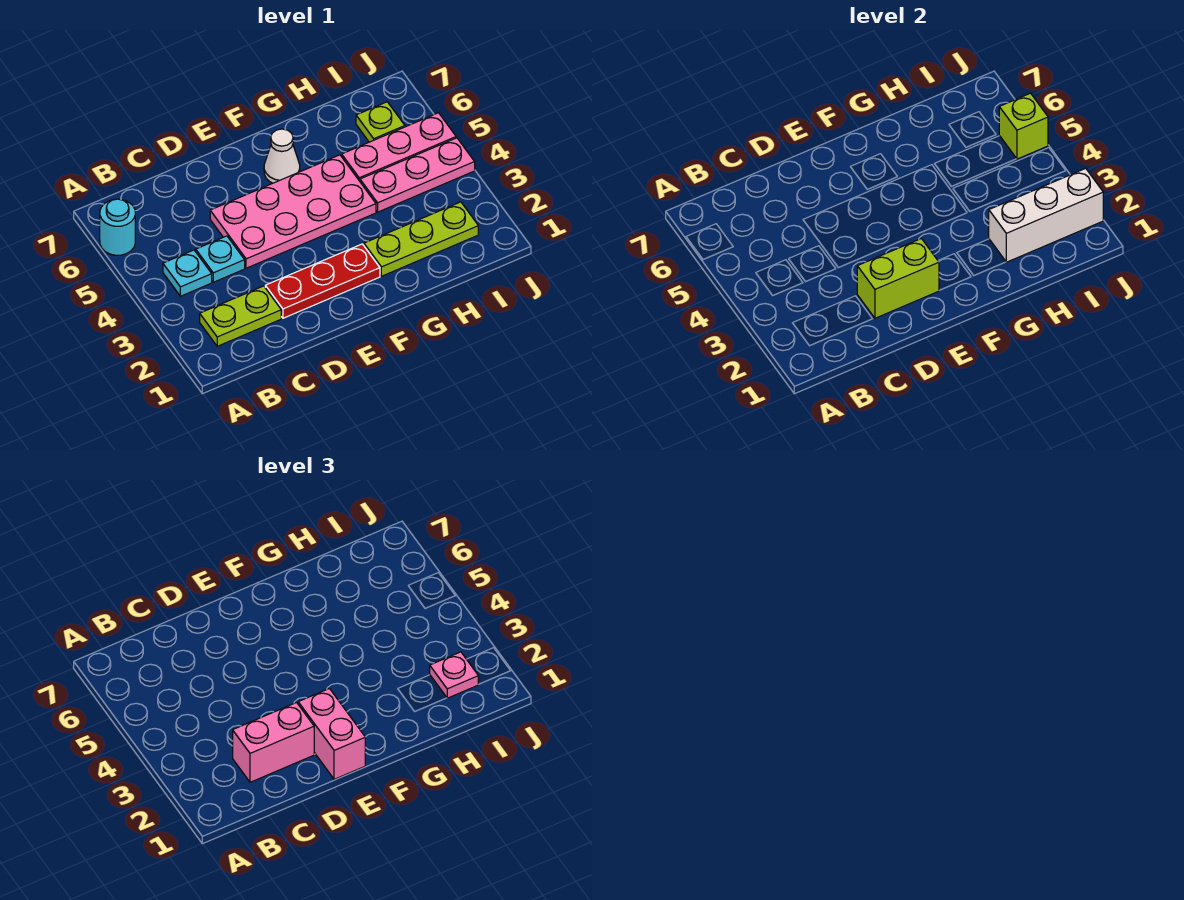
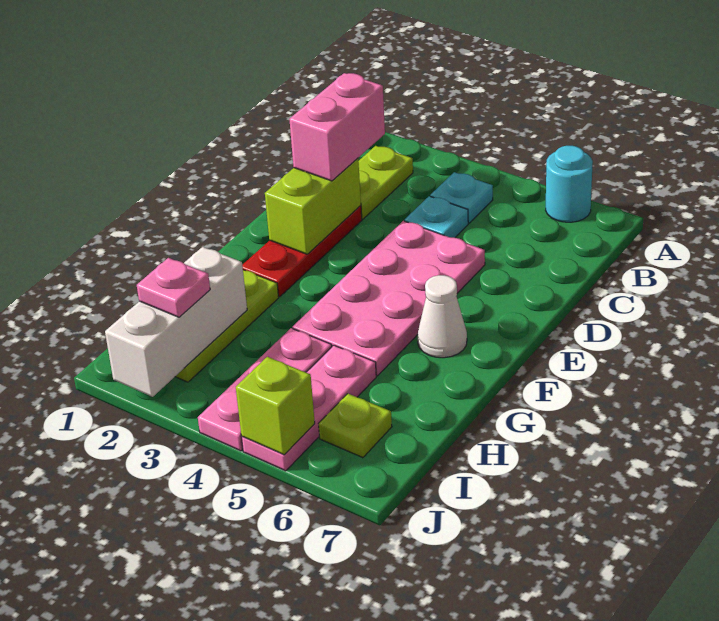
pink 1x2 brick [298,689,365,779] -> none

